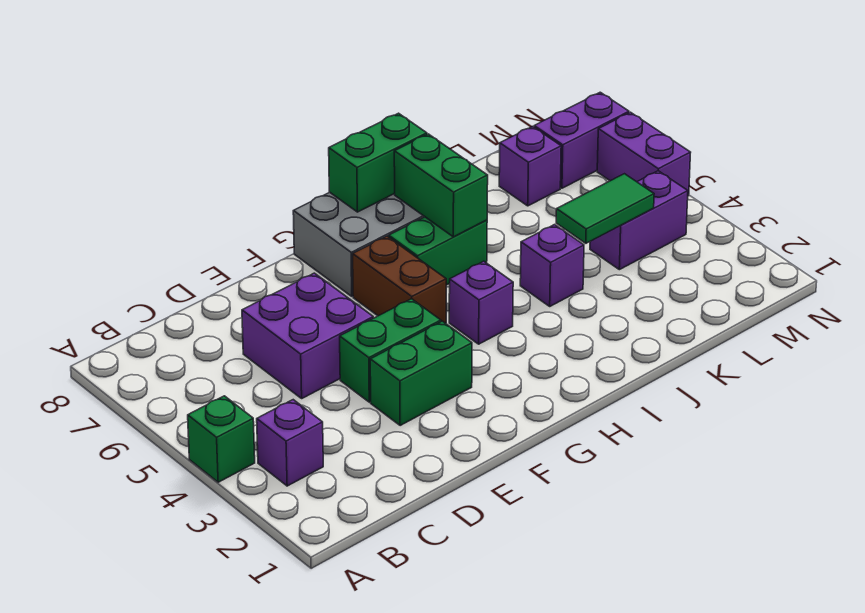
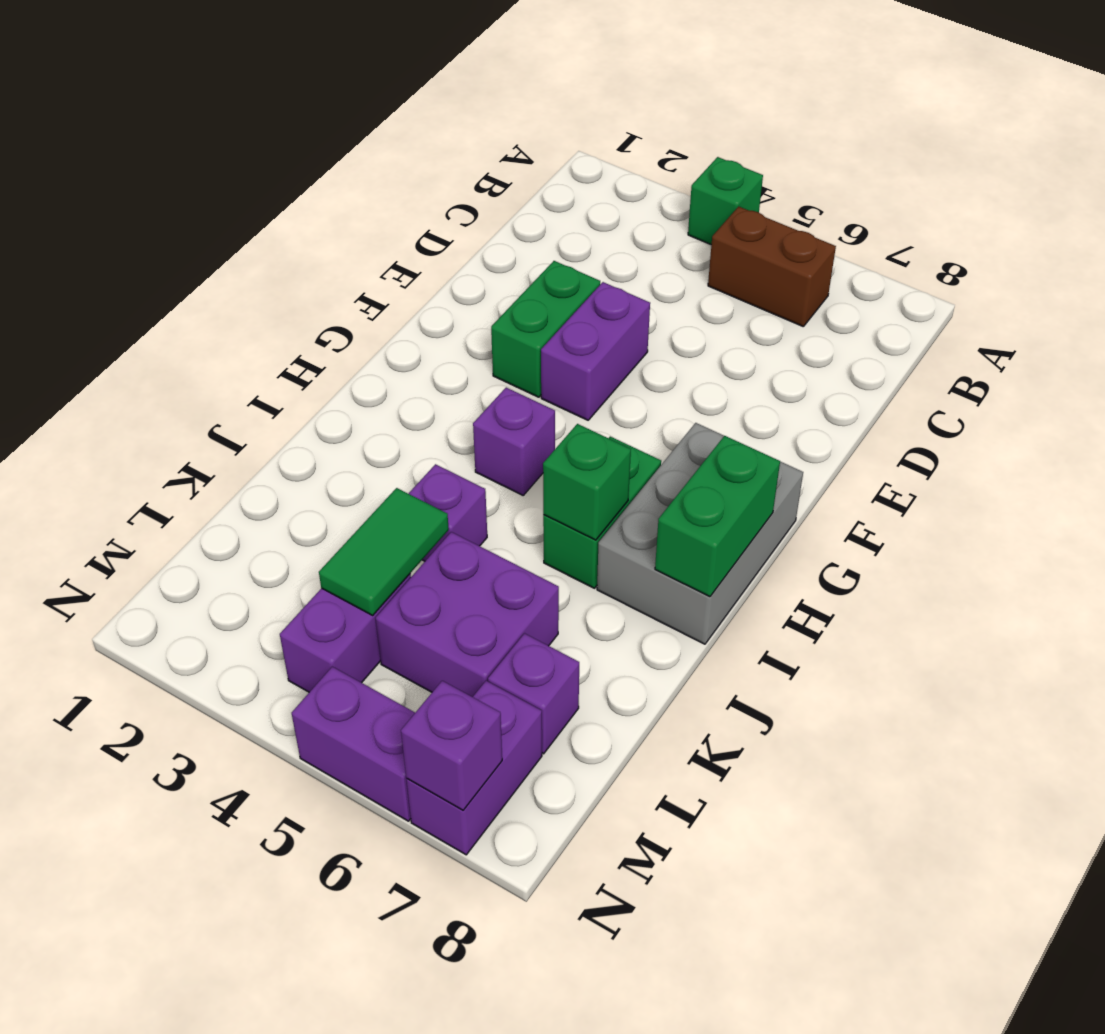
purple 1x1 brick [257,400,323,486] -> purple 1x1 brick moved to [401,681,502,810]
purple 2x2 brick [242,273,373,398] -> purple 2x2 brick moved to [376,532,559,697]
green 1x2 brick [340,299,441,402] -> purple 1x2 brick [541,282,650,420]
brown 1x2 brick [353,236,446,323] -> brown 1x2 brick moved to [708,207,836,327]
green 1x2 brick [394,134,488,237] -> green 1x1 brick [543,424,631,540]

